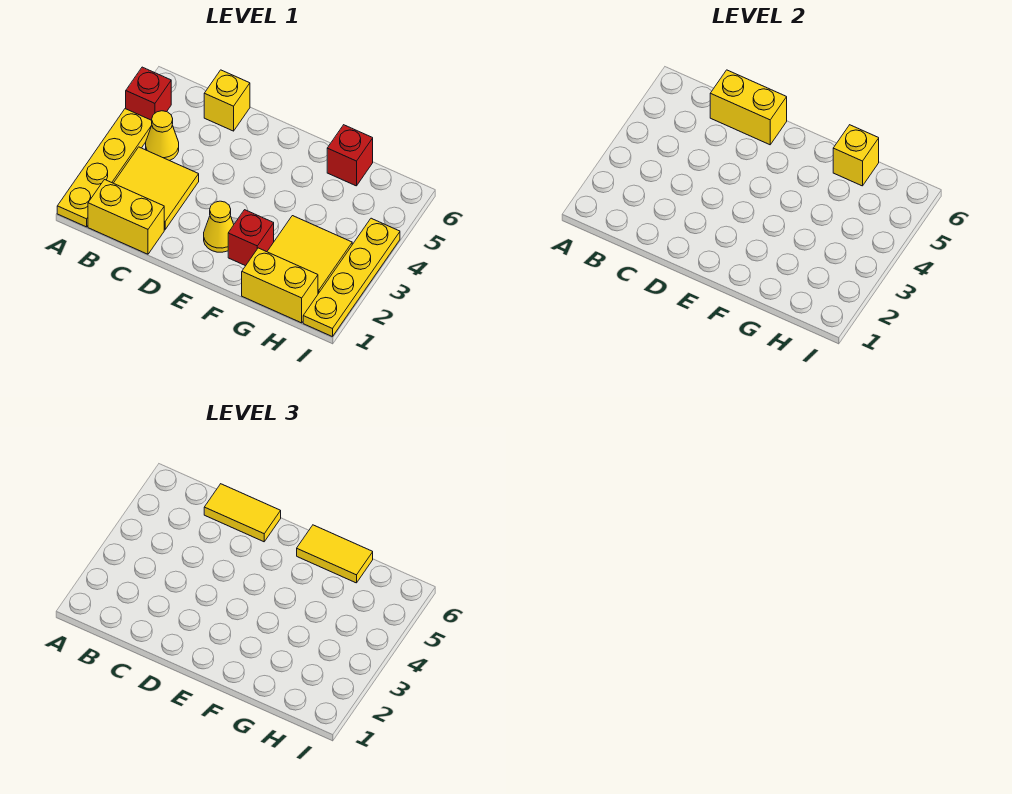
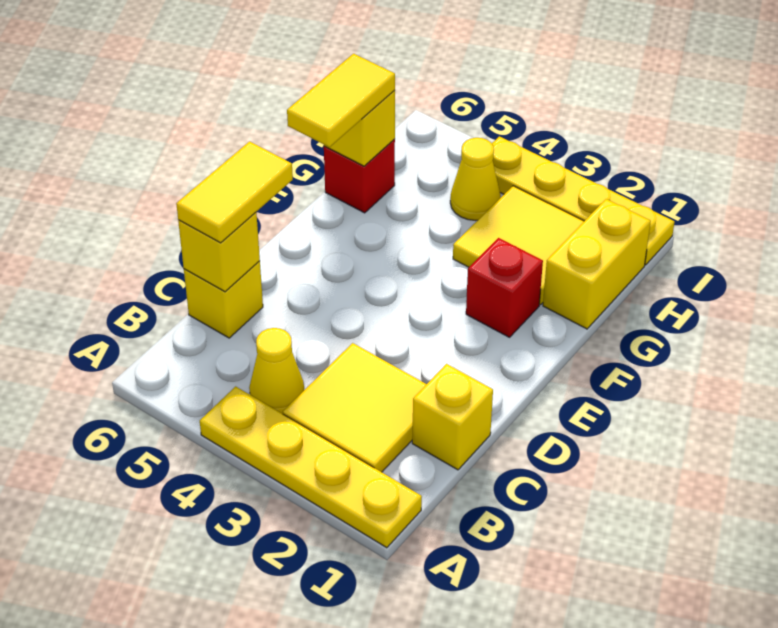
red 1x1 brick [126,67,171,120] -> none
yellow 1x2 brick [88,180,164,254] -> yellow 1x1 brick [412,364,493,470]
yellow 1x2 brick [710,70,787,145] -> yellow 1x1 brick [178,212,260,292]
yellow 1x1 cone [204,201,234,252] -> yellow 1x1 cone moved to [450,138,501,221]

